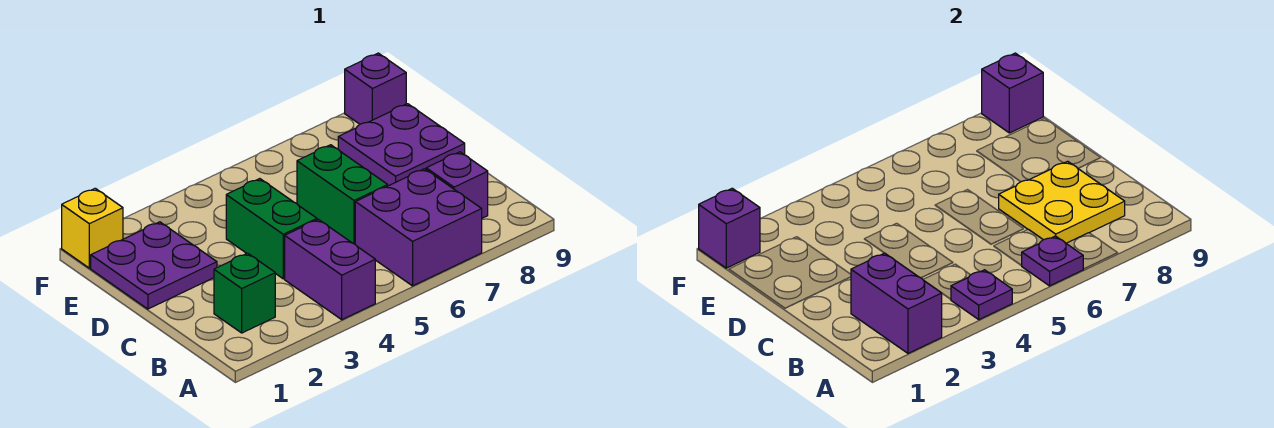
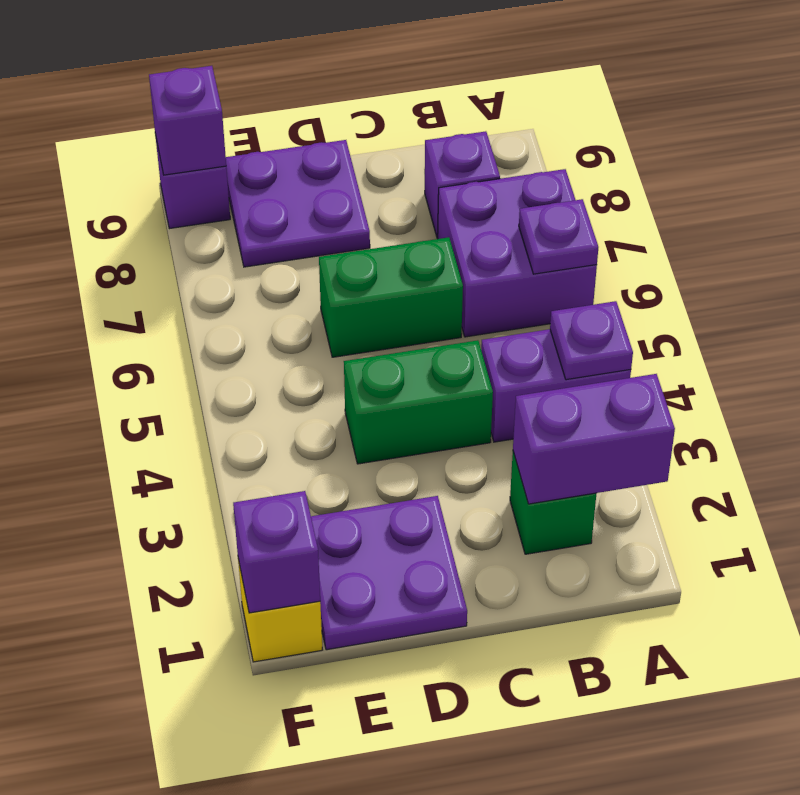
yellow 2x2 plate [999,161,1125,243] -> none

